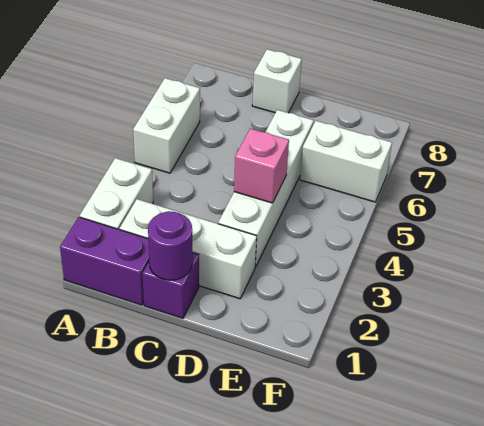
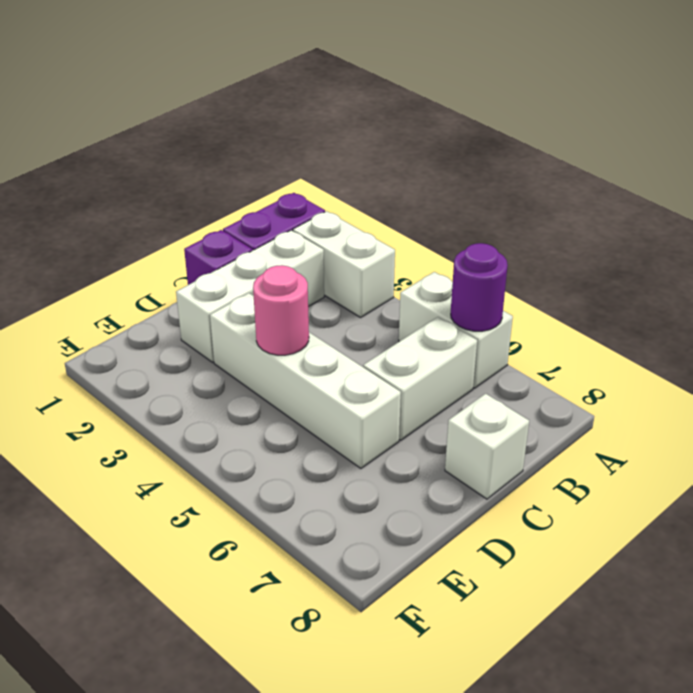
purple 1x1 round brick [148,211,192,280] -> purple 1x1 round brick moved to [451,243,508,331]
pink 1x1 brick [234,129,289,203] -> pink 1x1 round brick [253,265,309,355]
white 1x2 brick [300,121,392,202] -> white 1x2 brick moved to [363,317,477,440]

